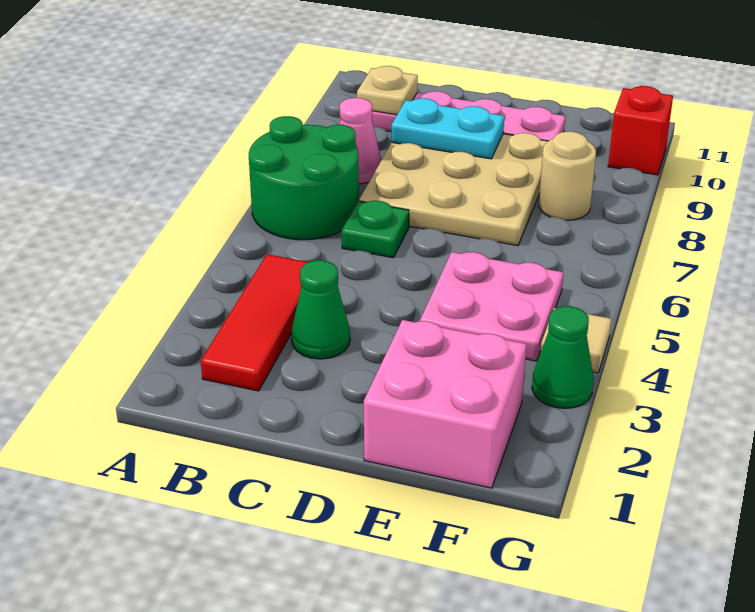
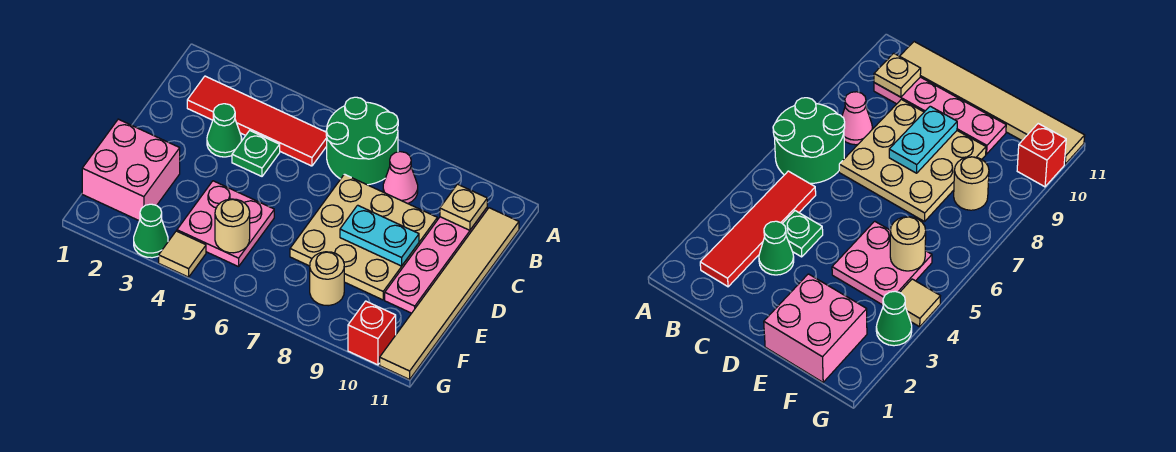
red 1x3 tile [201,254,308,391] -> red 1x4 tile [187,76,327,166]
none -> tan 1x6 tile [380,208,519,379]
green 1x1 plate [342,201,409,258] -> green 1x1 plate moved to [232,131,280,176]
cyan 1x2 plate [391,98,504,159] -> cyan 1x2 plate turned to [340,205,419,266]
none -> tan 1x1 round brick [215,199,250,253]

